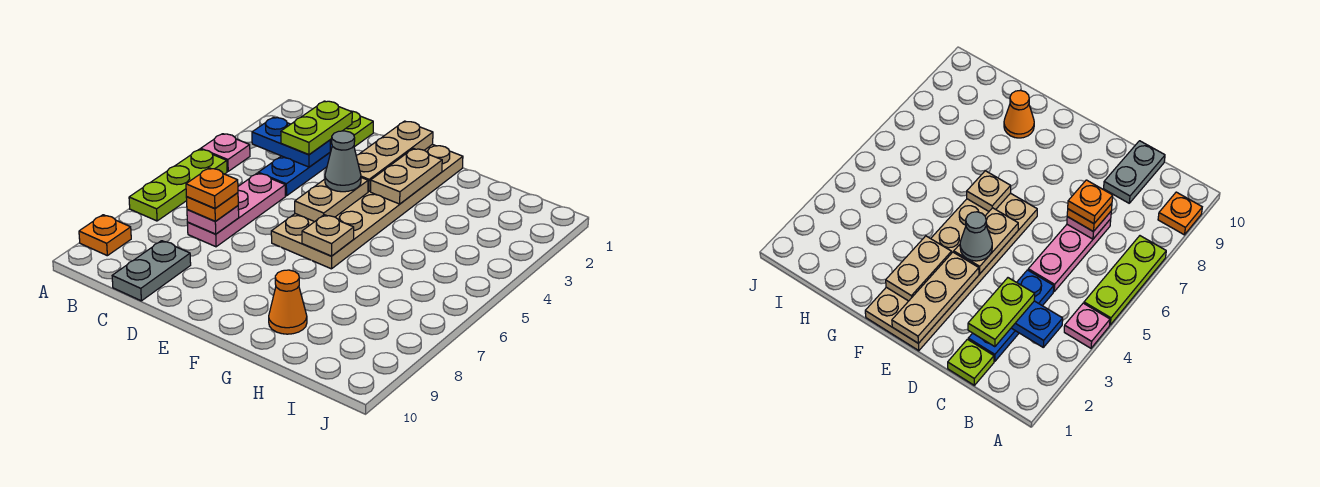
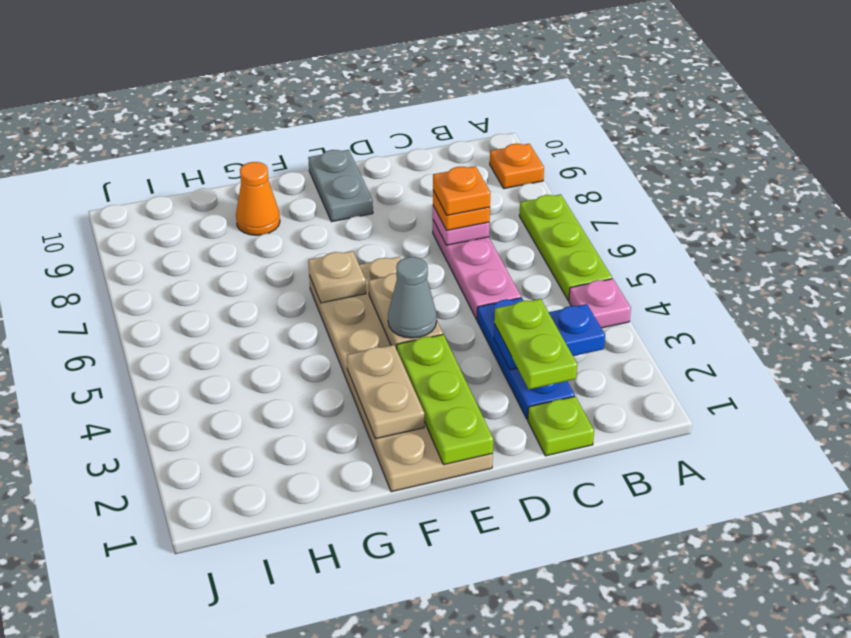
grey 1x2 plate [112,241,191,301] -> grey 1x2 plate moved to [308,150,373,222]
tan 1x3 plate [356,121,433,191] -> lime 1x3 plate [397,335,493,465]

